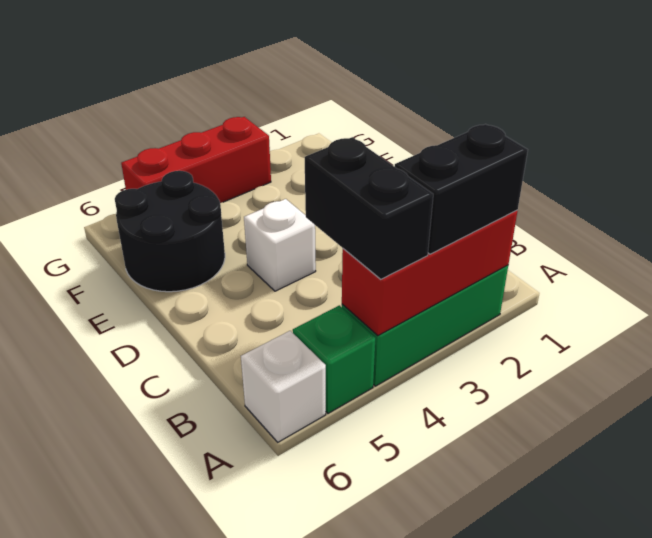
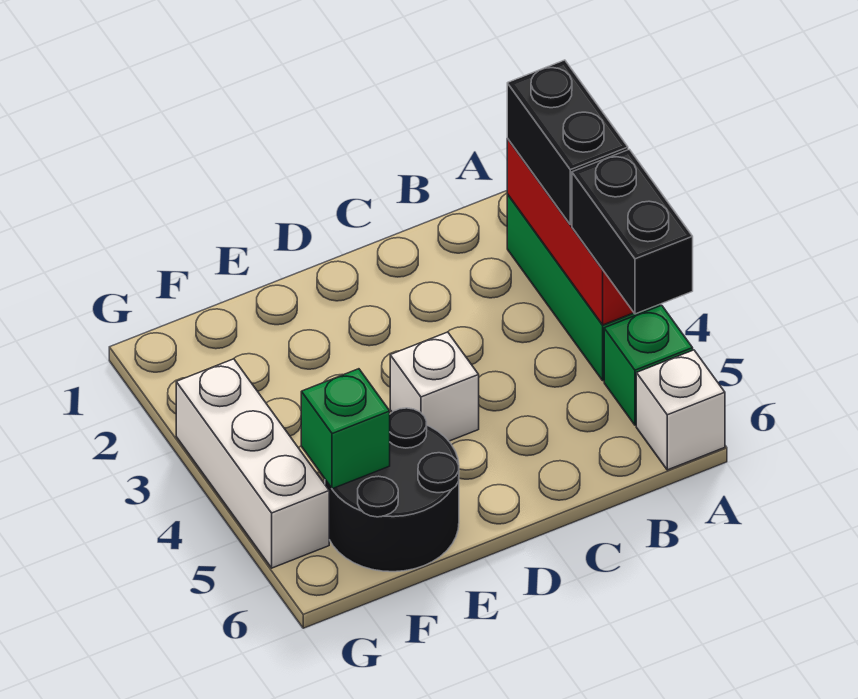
black 1x2 brick [305,137,433,279] -> black 1x2 brick turned to [572,149,693,314]
none -> green 1x1 brick [301,369,390,489]
red 1x3 brick [121,117,271,203] -> white 1x3 brick [176,359,329,568]

